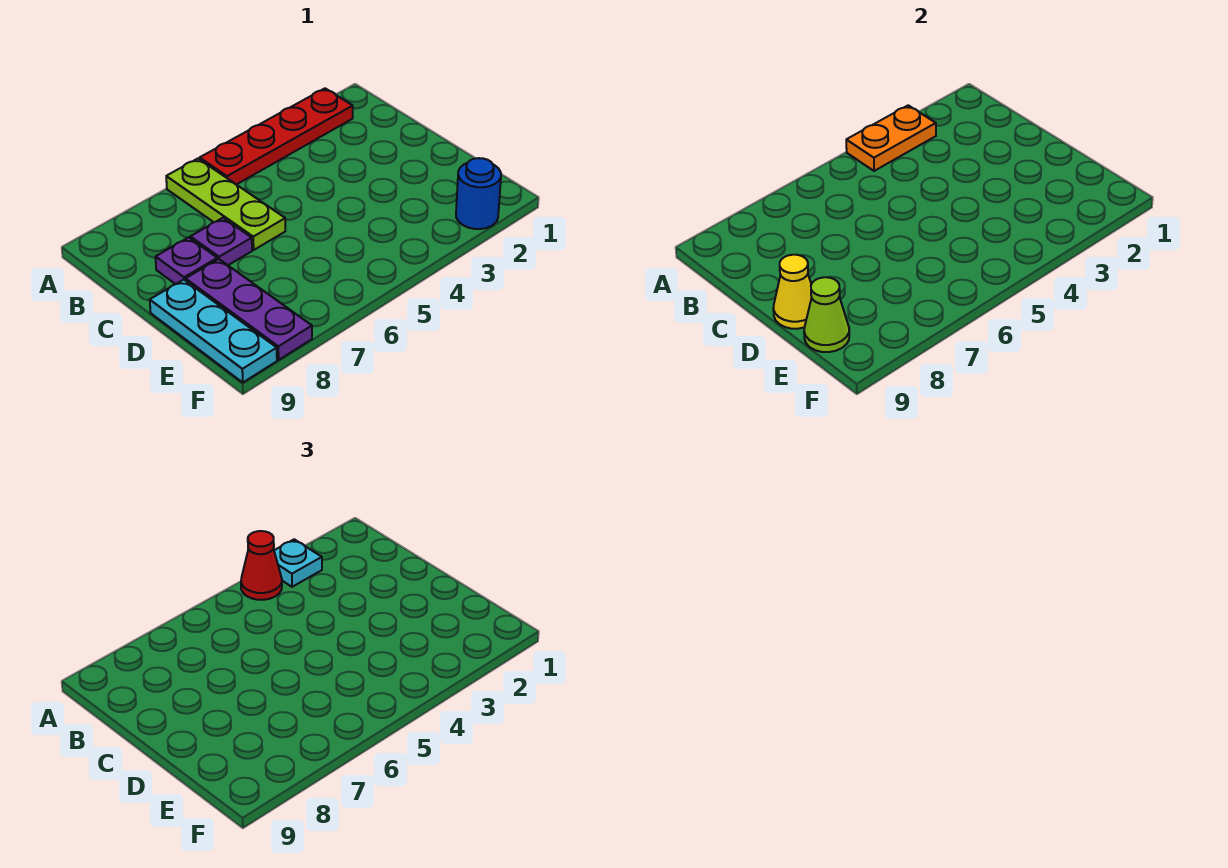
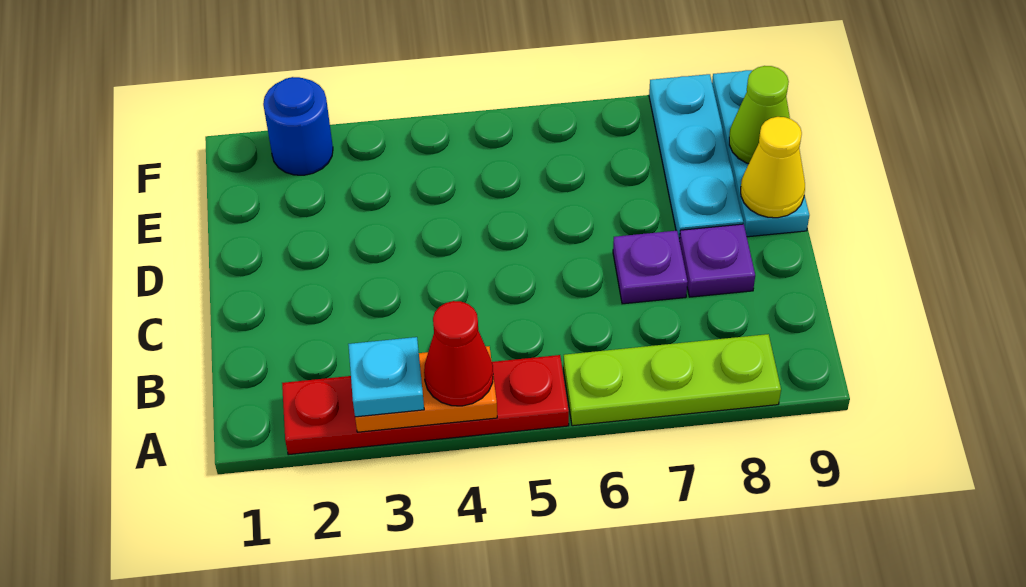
lime 1x3 plate [166,159,285,250] -> lime 1x3 plate turned to [563,334,781,426]
purple 1x3 plate [186,259,312,360] -> cyan 1x3 plate [649,74,743,241]

